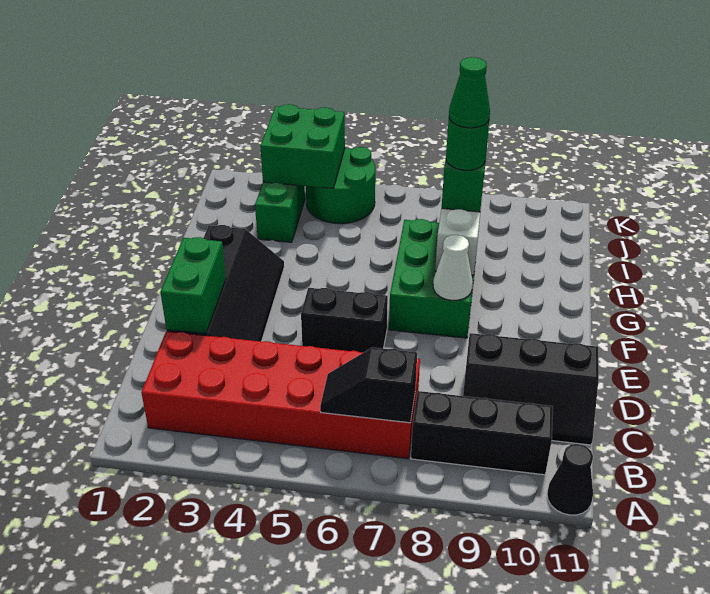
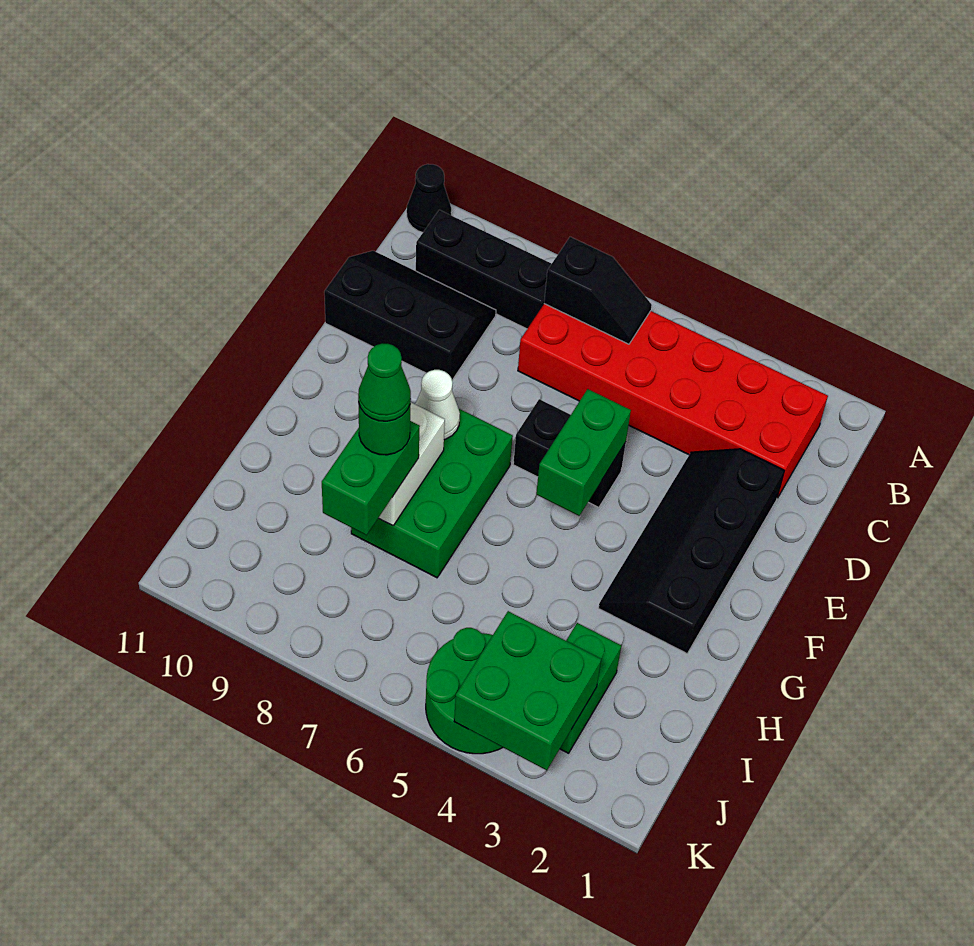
green 1x2 brick [160,237,226,334] -> green 1x2 brick moved to [536,389,631,516]

